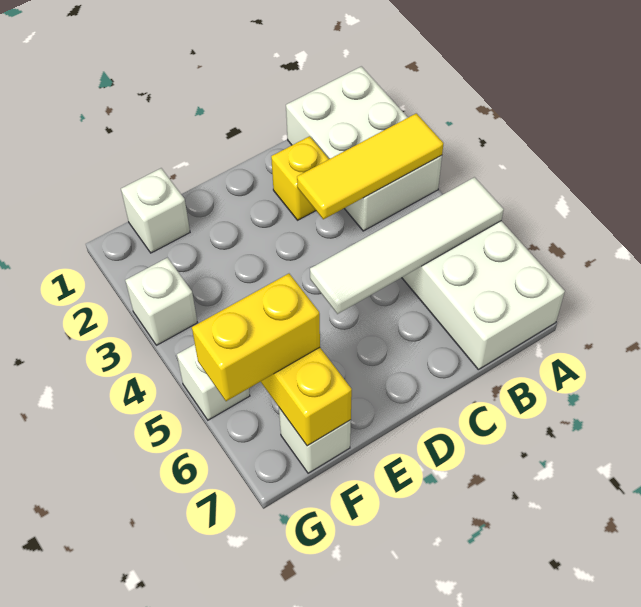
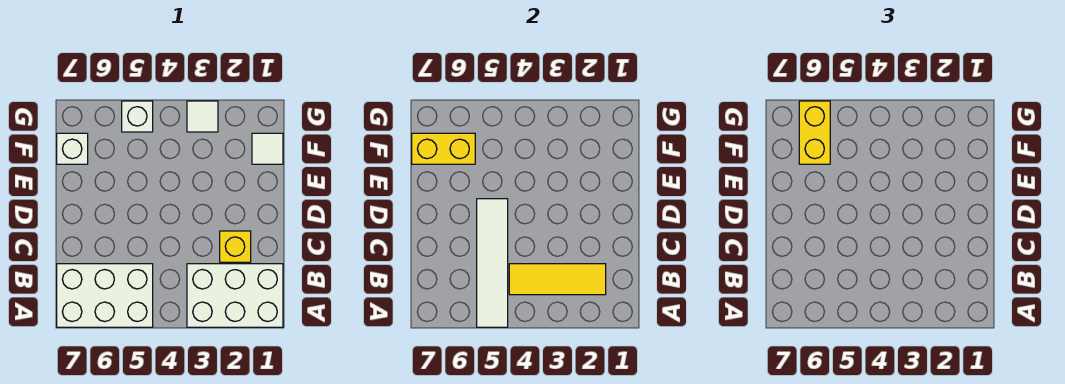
yellow 1x3 tile [297,113,444,219] -> yellow 1x3 tile turned to [509,264,606,295]
white 1x1 brick [121,168,190,253] -> white 1x1 tile [252,133,283,164]
white 1x1 brick [125,258,198,345] -> white 1x1 tile [187,101,218,132]

